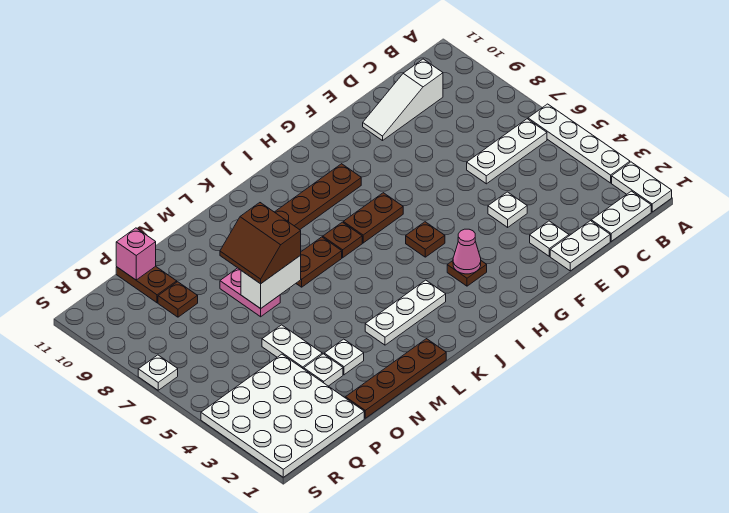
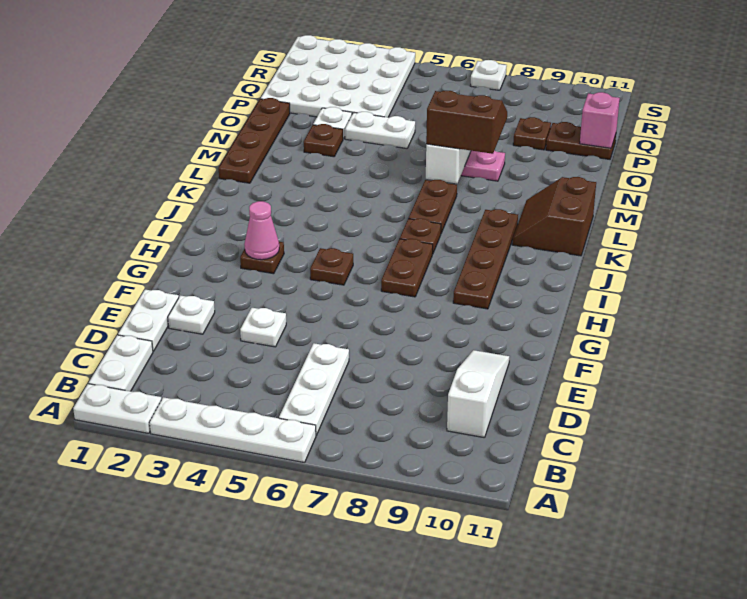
white 1x3 plate [365,280,446,345] -> none
none -> brown 2x2 slope [512,177,596,256]
white 1x1 plate [324,339,364,375] -> brown 1x1 plate [304,124,343,157]

